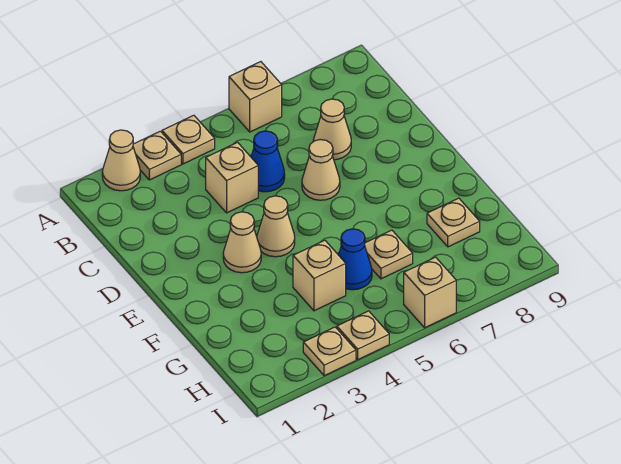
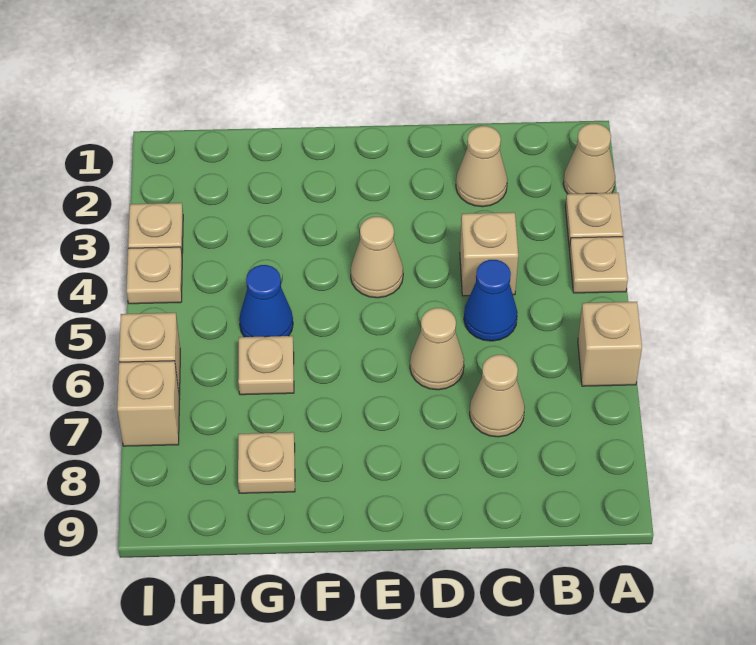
tan 1x1 cone [223,212,261,273] -> tan 1x1 cone moved to [456,126,507,207]
tan 1x1 brick [293,240,346,311] -> tan 1x1 brick moved to [117,361,180,446]

